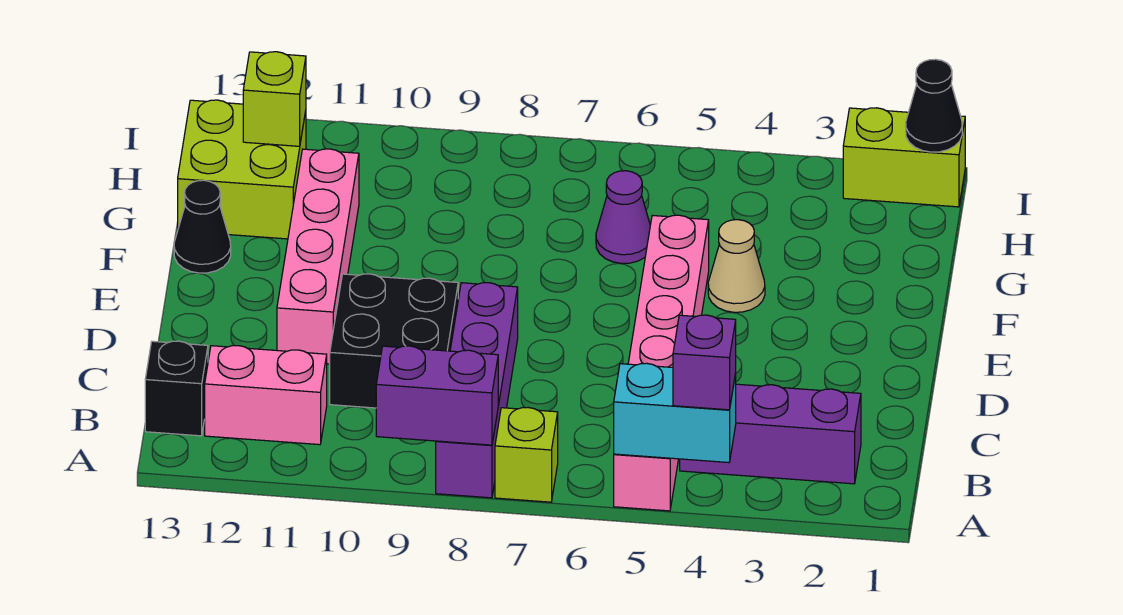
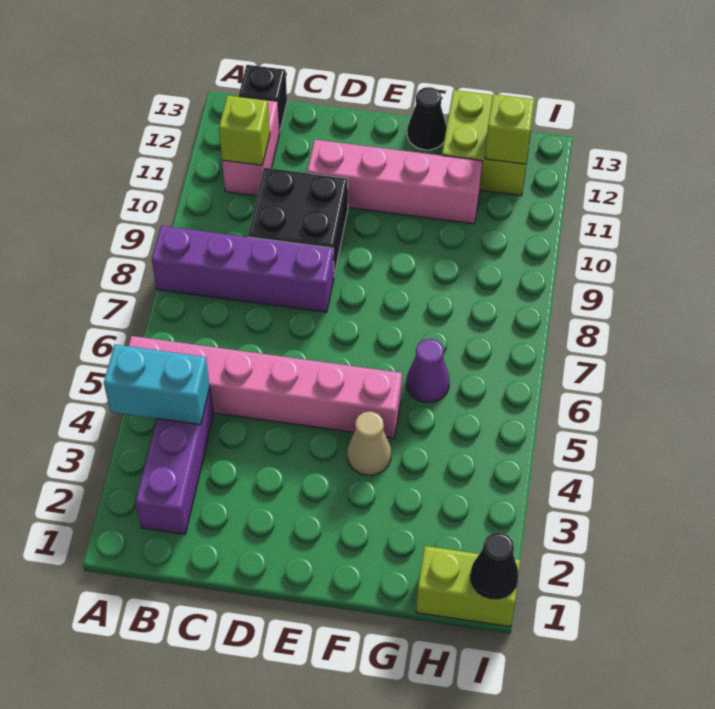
cyan 1x2 brick [614,363,736,463] -> cyan 1x2 brick turned to [104,344,210,425]
purple 1x1 brick [673,315,736,410] -> none
lime 1x1 brick [495,408,558,502] -> lime 1x1 brick moved to [219,95,270,165]
purple 1x2 brick [376,346,498,445] -> none
lime 1x2 brick [843,108,965,207] -> lime 1x2 brick turned to [416,546,520,627]

